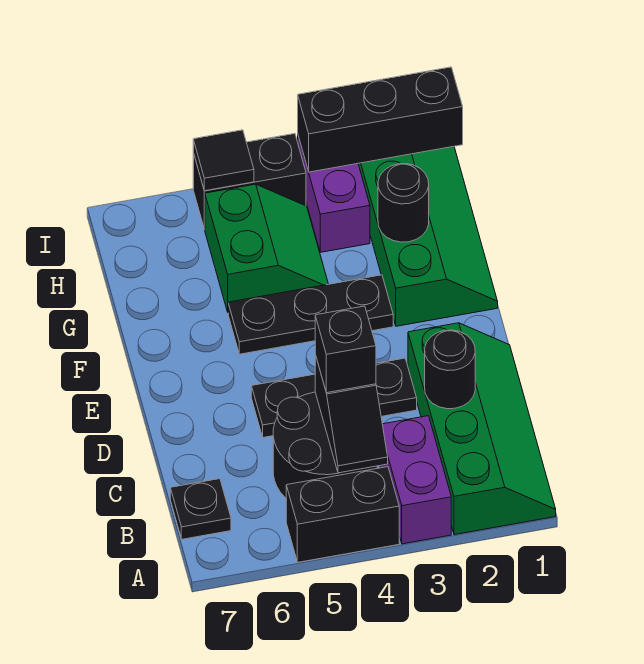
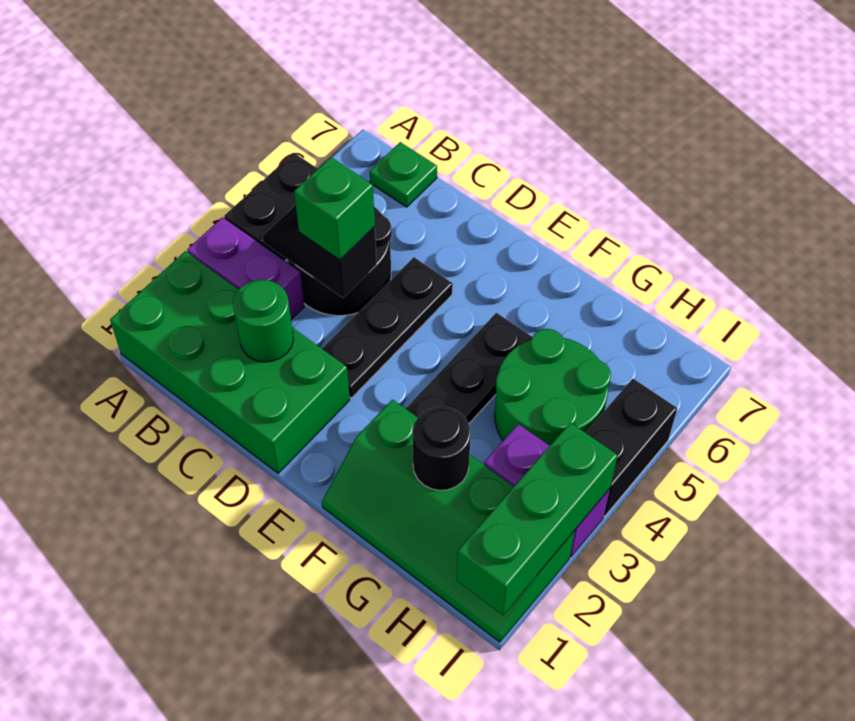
green 2x4 slope [408,323,556,535] -> green 2x4 brick [110,251,350,473]
black 1x1 plate [170,479,231,539] -> green 1x1 plate [370,142,437,207]
black 1x1 round brick [425,330,475,409] -> green 1x1 round brick [233,280,293,362]
black 1x1 brick [315,306,376,393] -> green 1x1 brick [294,157,375,260]
green 2x2 slope [205,184,328,312] -> green 2x2 round brick [495,329,611,446]
black 1x3 brick [298,67,463,172] -> green 1x3 brick [457,423,618,615]
black 1x1 tile [193,130,254,191] -> none

